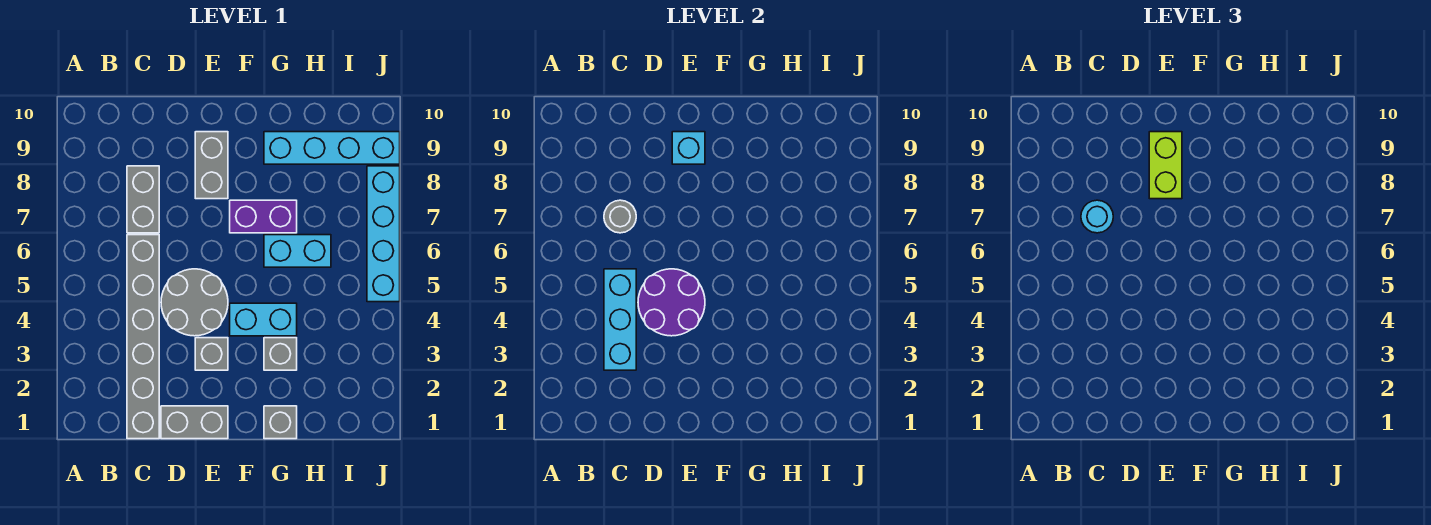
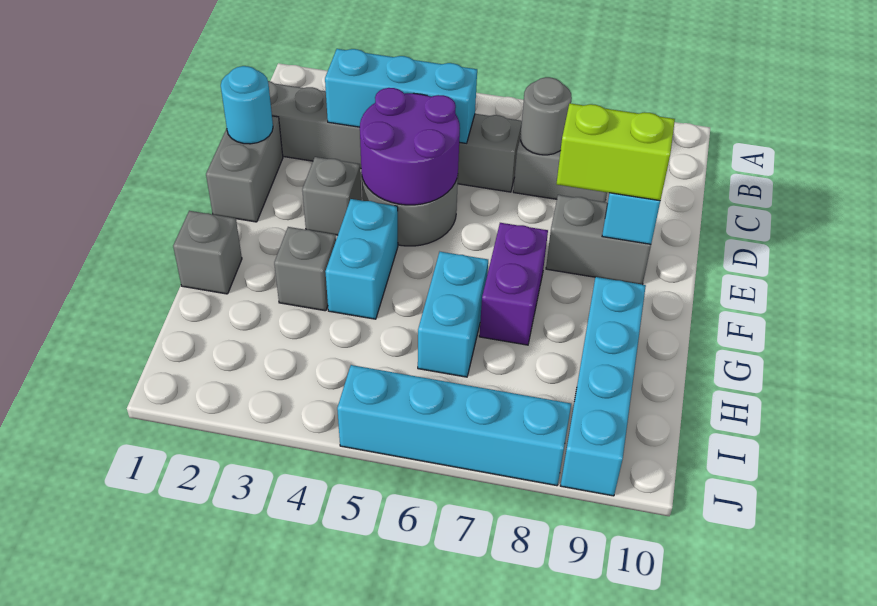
cyan 1x1 round brick [1081,200,1113,233] -> cyan 1x1 round brick moved to [221,66,273,144]

